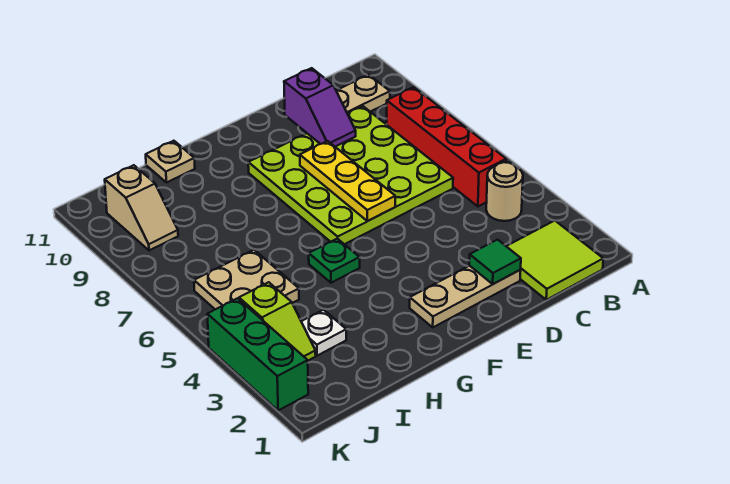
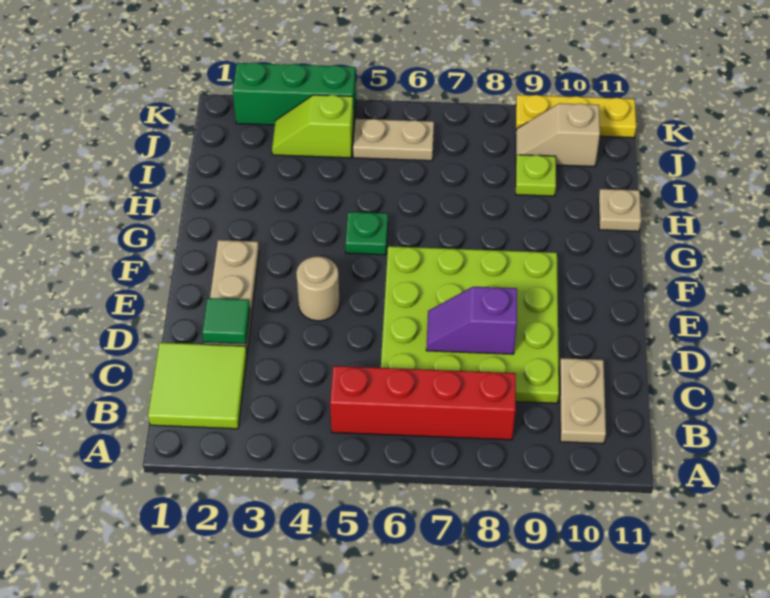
tan 1x1 round brick [486,162,523,221] -> tan 1x1 round brick moved to [296,256,340,321]
purple 1x2 slope [284,68,356,147] -> purple 1x2 slope moved to [426,287,517,354]
yellow 1x3 plate [300,141,395,221] -> yellow 1x3 plate moved to [516,95,636,138]
white 1x1 plate [301,310,346,356] -> none
tan 2x2 plate [194,250,299,309] -> tan 1x2 plate [353,119,434,161]
none -> lime 1x1 plate [516,155,556,196]

